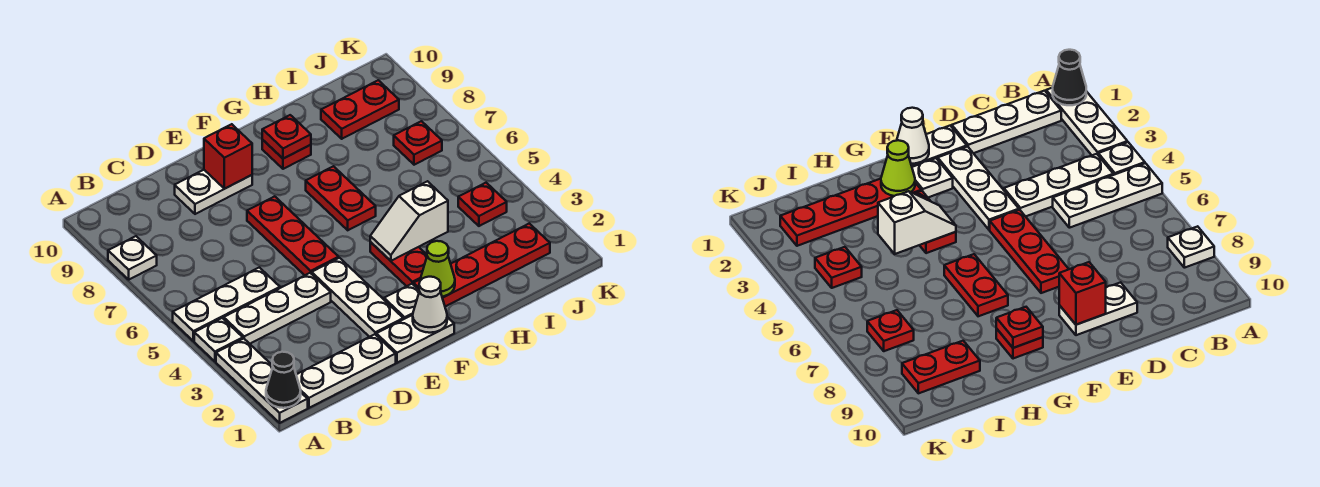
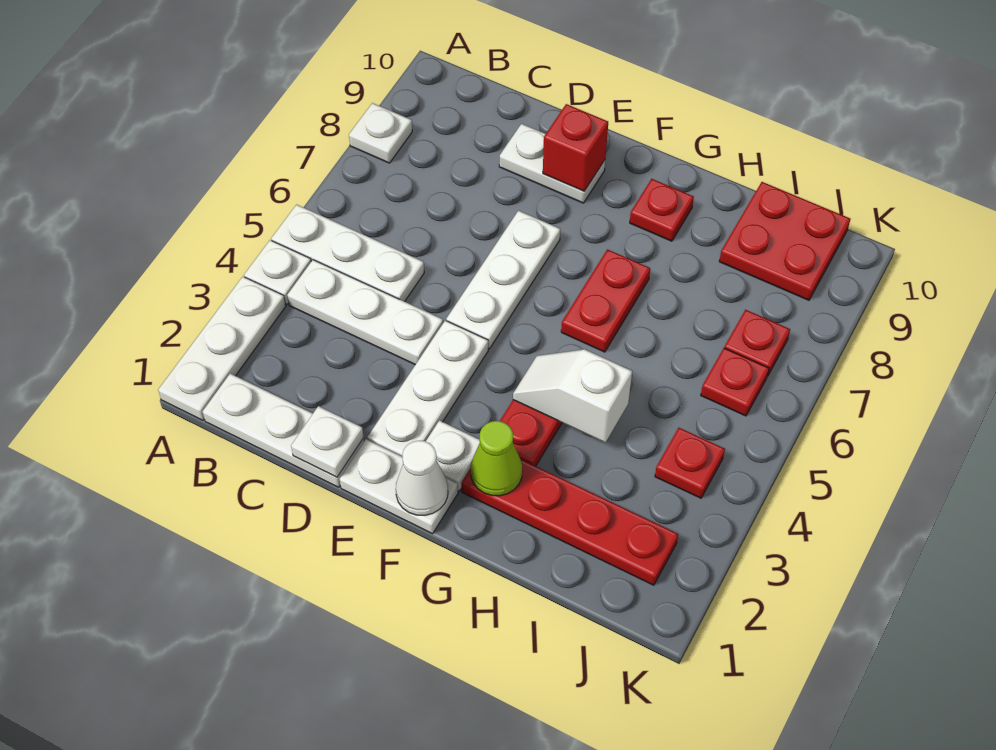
black 1x1 cone [266,352,301,408] -> none
none -> white 1x1 plate [291,406,364,477]
red 1x3 plate [247,196,339,275] -> white 1x3 plate [446,211,560,349]
red 1x1 plate [262,115,311,159] -> red 1x1 plate moved to [701,348,769,416]
red 1x2 plate [321,80,399,139] -> red 2x2 plate [719,182,850,300]

